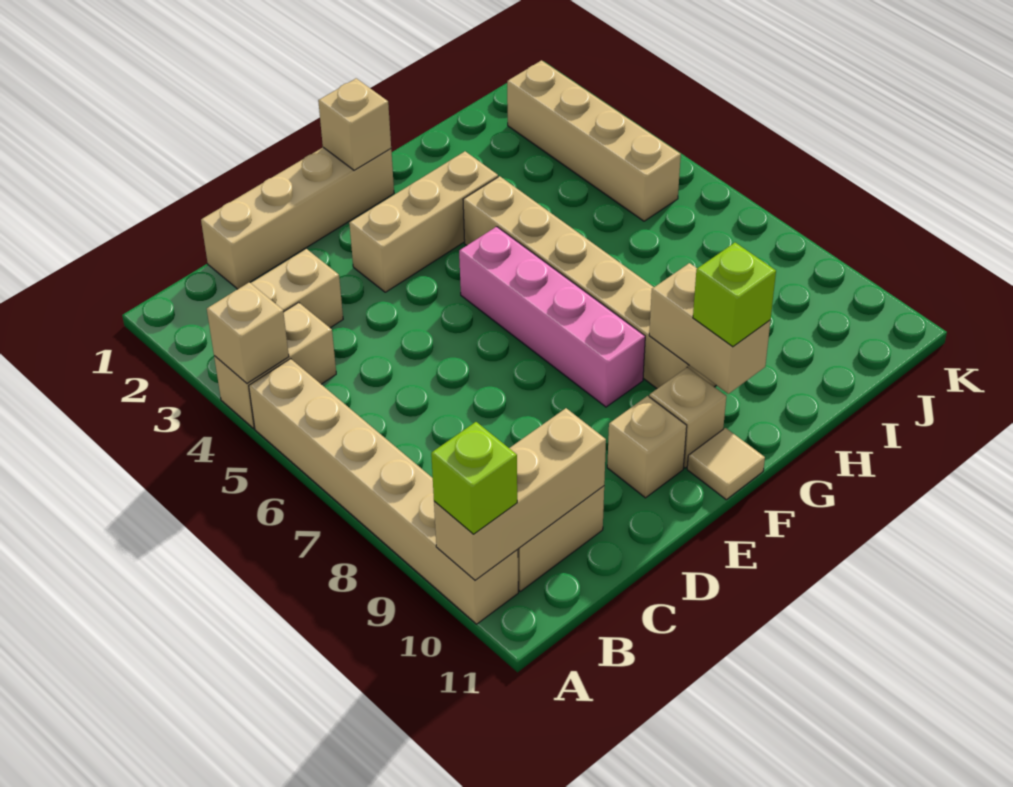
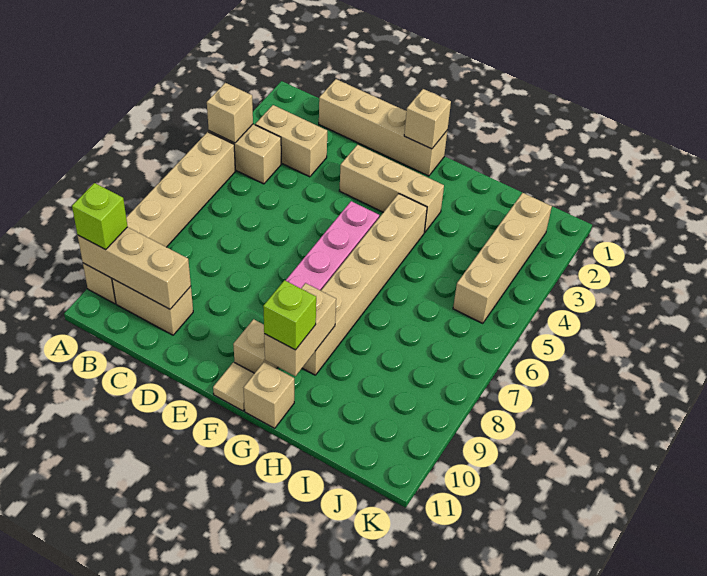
tan 1x1 brick [607,396,687,498] -> tan 1x1 brick moved to [244,362,294,428]

